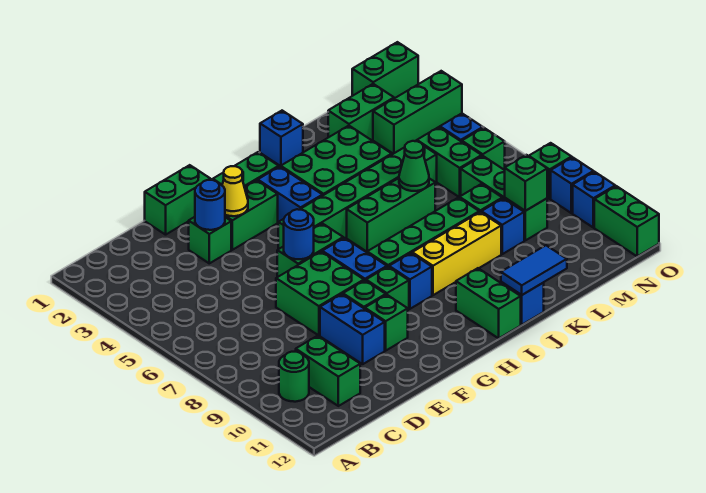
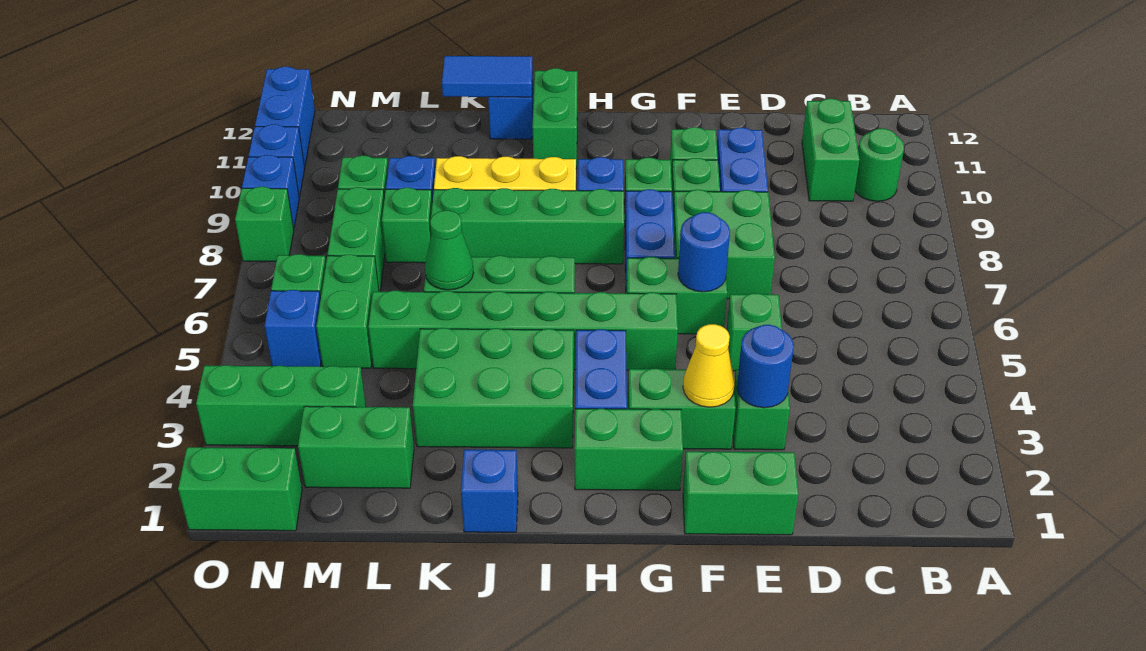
green 1x1 brick [505,155,547,211] -> green 1x1 brick moved to [727,293,782,371]
green 1x2 brick [594,186,659,256] -> blue 1x2 brick [255,67,315,167]

